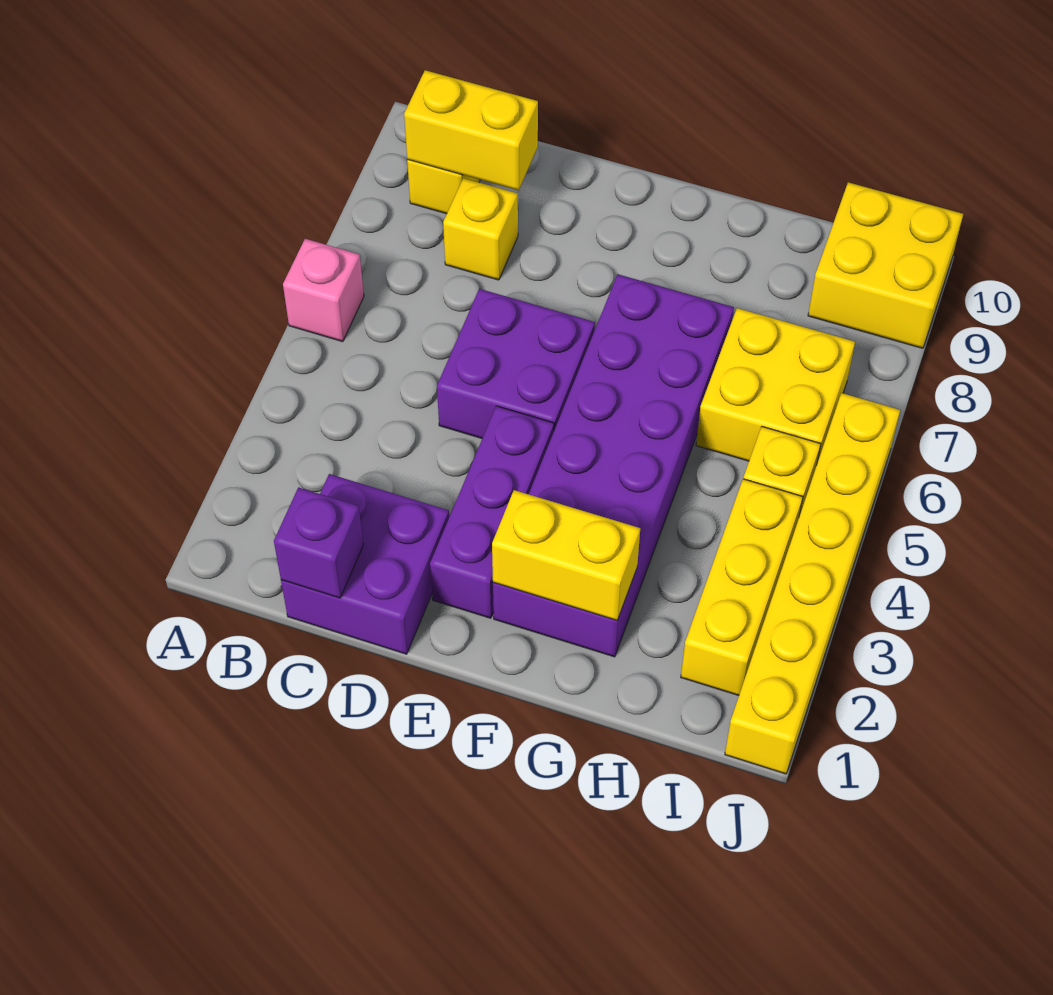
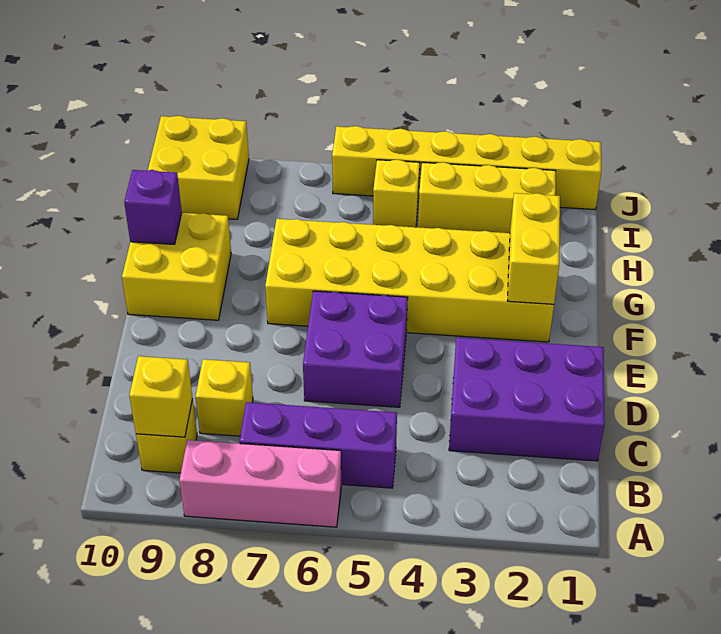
pink 1x1 brick [283,239,364,342] -> pink 1x3 brick [179,440,341,527]
yellow 1x2 brick [404,70,538,190] -> yellow 1x1 brick [129,356,193,437]
purple 2x2 brick [281,474,449,654] -> purple 2x3 brick [449,338,605,461]
purple 1x1 brick [274,487,363,598] -> purple 1x1 brick moved to [124,170,182,244]
purple 1x3 brick [430,406,554,618] -> purple 1x3 brick moved to [239,402,397,488]
purple 2x6 brick [493,274,734,657] -> yellow 2x6 brick [265,219,554,342]
yellow 2x2 brick [696,308,855,463] -> yellow 2x2 brick moved to [122,213,231,320]

